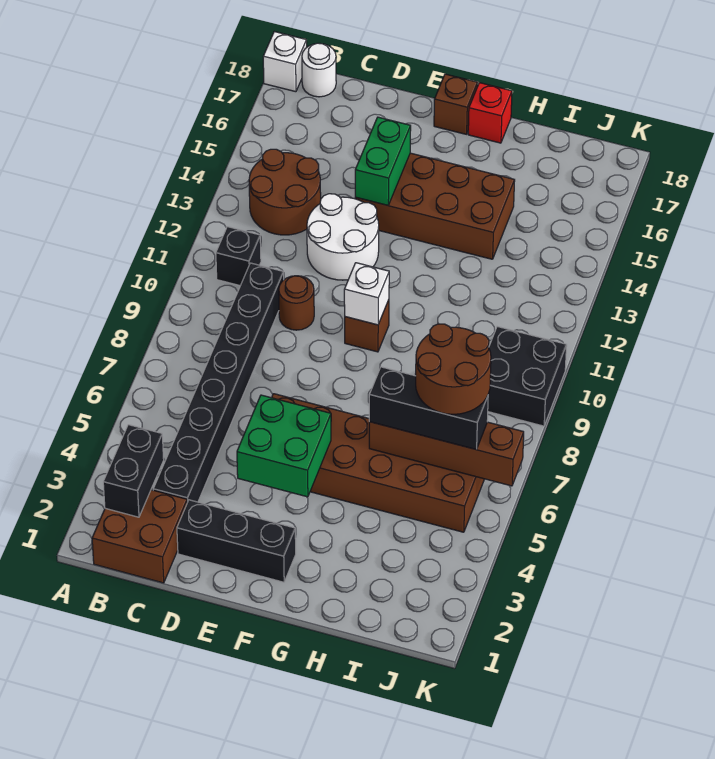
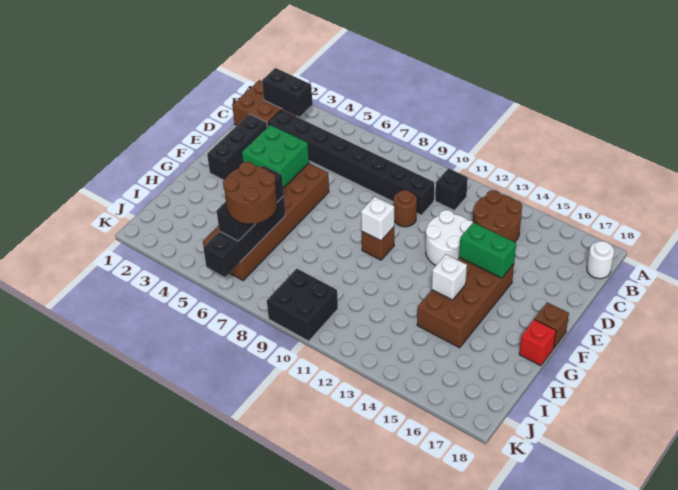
white 1x1 brick [263,32,307,92] -> white 1x1 brick moved to [432,254,467,300]
brown 1x4 brick [369,422,524,486] -> black 1x4 brick [203,196,285,277]

